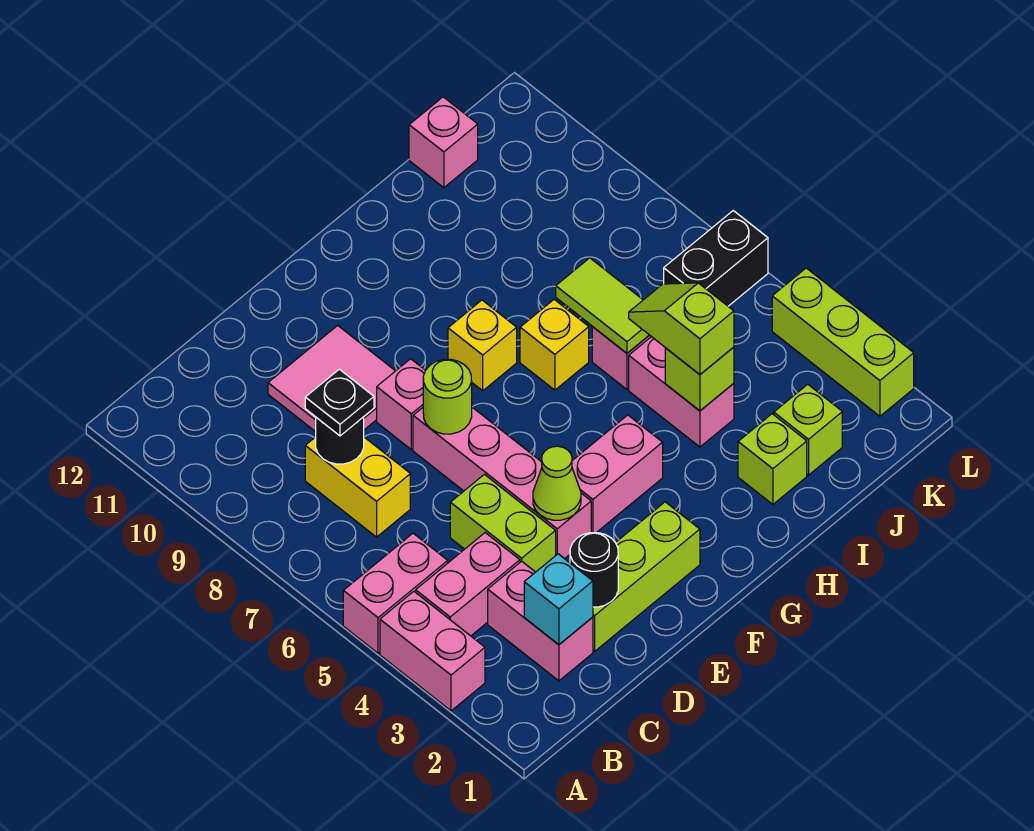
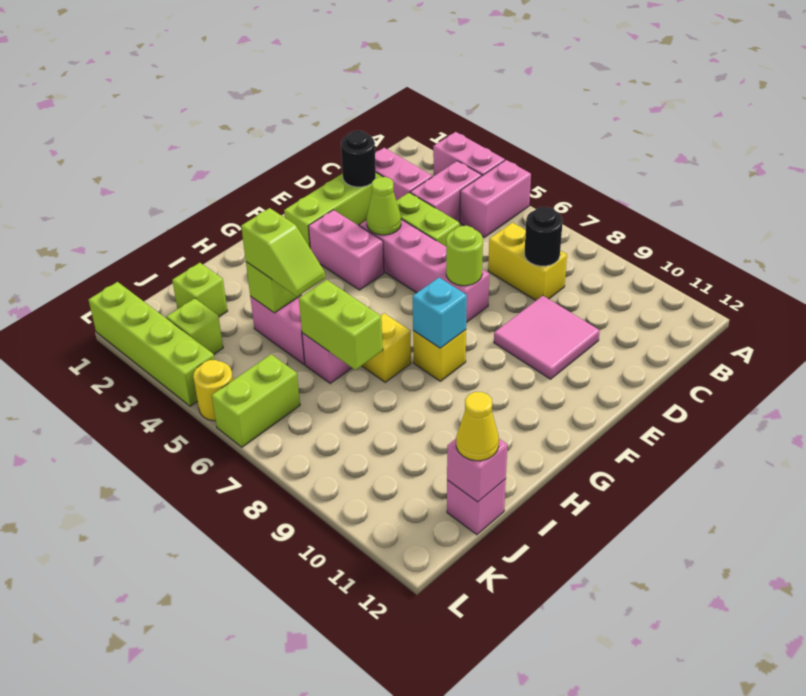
cyan 1x1 brick [524,554,593,645] -> cyan 1x1 brick moved to [413,278,467,348]
black 1x1 plate [305,369,374,436] -> none
pink 1x1 brick [377,359,426,449] -> pink 1x1 brick moved to [447,439,508,502]
pink 1x2 brick [572,415,663,533] -> pink 1x2 brick turned to [308,210,384,290]
lime 1x1 brick [738,414,807,504] -> lime 1x1 brick moved to [166,298,223,354]
lime 1x2 tile [556,258,649,353] -> lime 1x2 brick [299,280,383,370]
none -> yellow 1x1 cone [456,392,499,461]
black 1x2 brick [664,211,768,306] -> lime 1x2 brick [212,354,300,447]
lime 1x3 brick [772,268,914,416] -> lime 1x4 brick [89,282,215,406]
none -> yellow 1x1 round brick [193,360,233,421]

